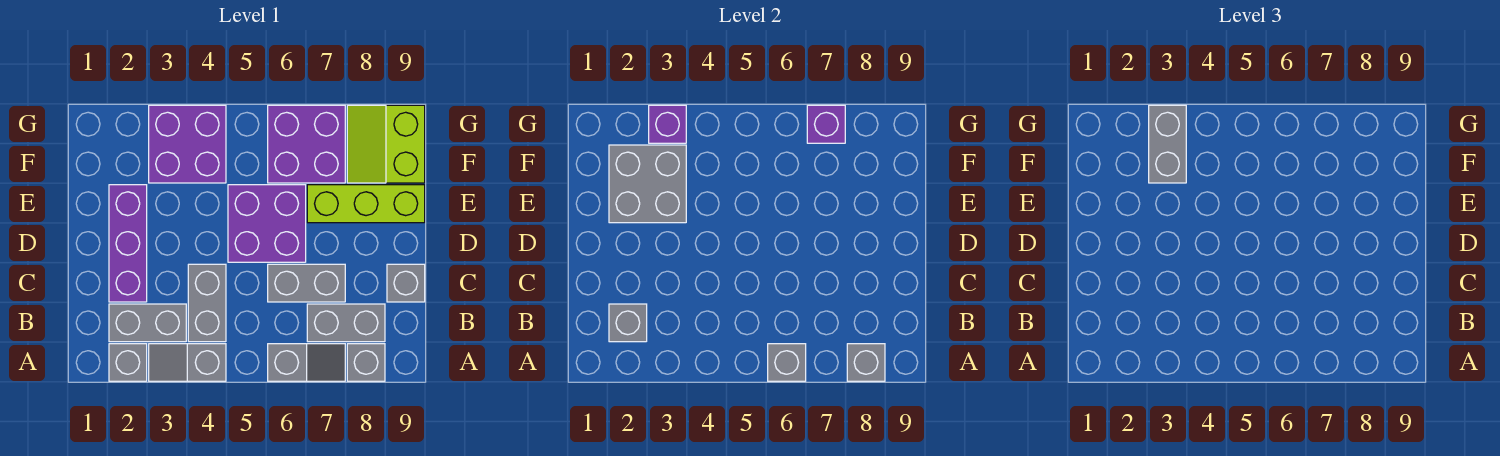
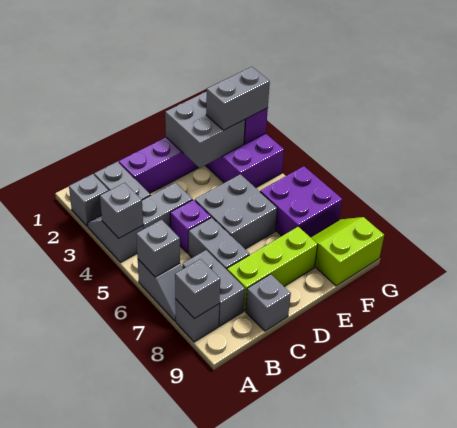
grey 1x1 brick [609,304,647,342] -> grey 1x1 brick moved to [100,183,143,238]
purple 2x2 brick [228,185,306,262] -> grey 2x2 brick [195,174,277,249]
lime 1x3 brick [307,185,425,223] -> lime 1x3 brick turned to [227,227,318,311]
purple 1x1 brick [807,105,845,143] -> purple 1x1 brick moved to [170,200,211,253]

